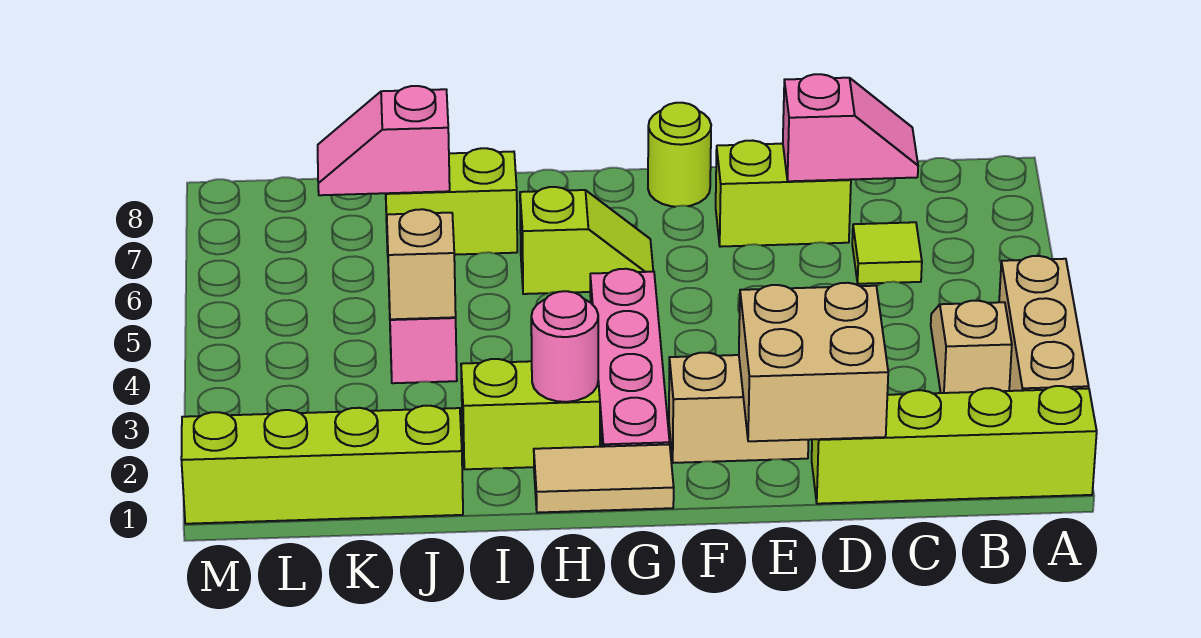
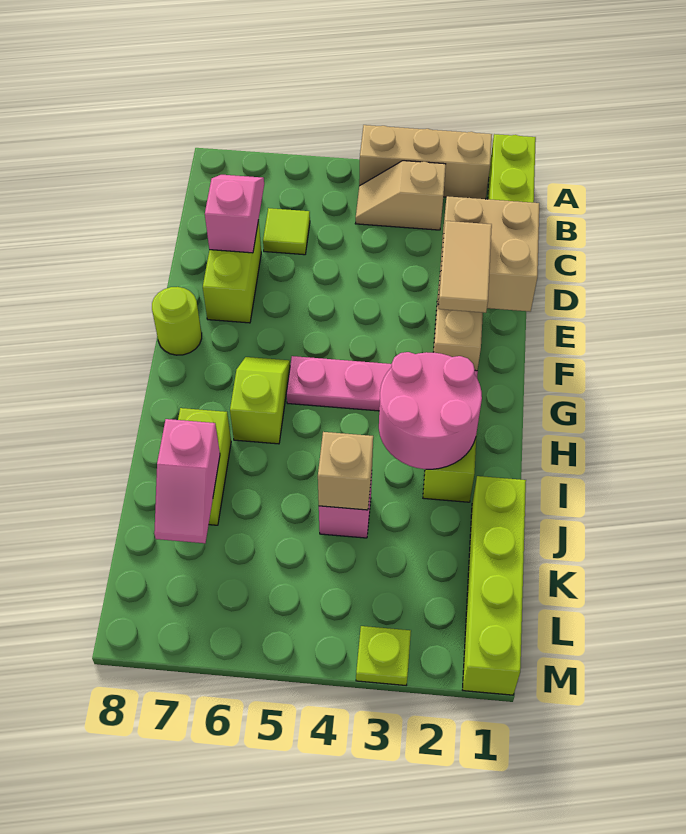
tan 1x2 tile [534,444,674,513] -> tan 1x2 tile moved to [438,221,492,313]
pink 1x1 round brick [531,291,598,402] -> pink 2x2 round brick [379,352,482,469]
none -> lime 1x1 plate [356,626,411,685]

